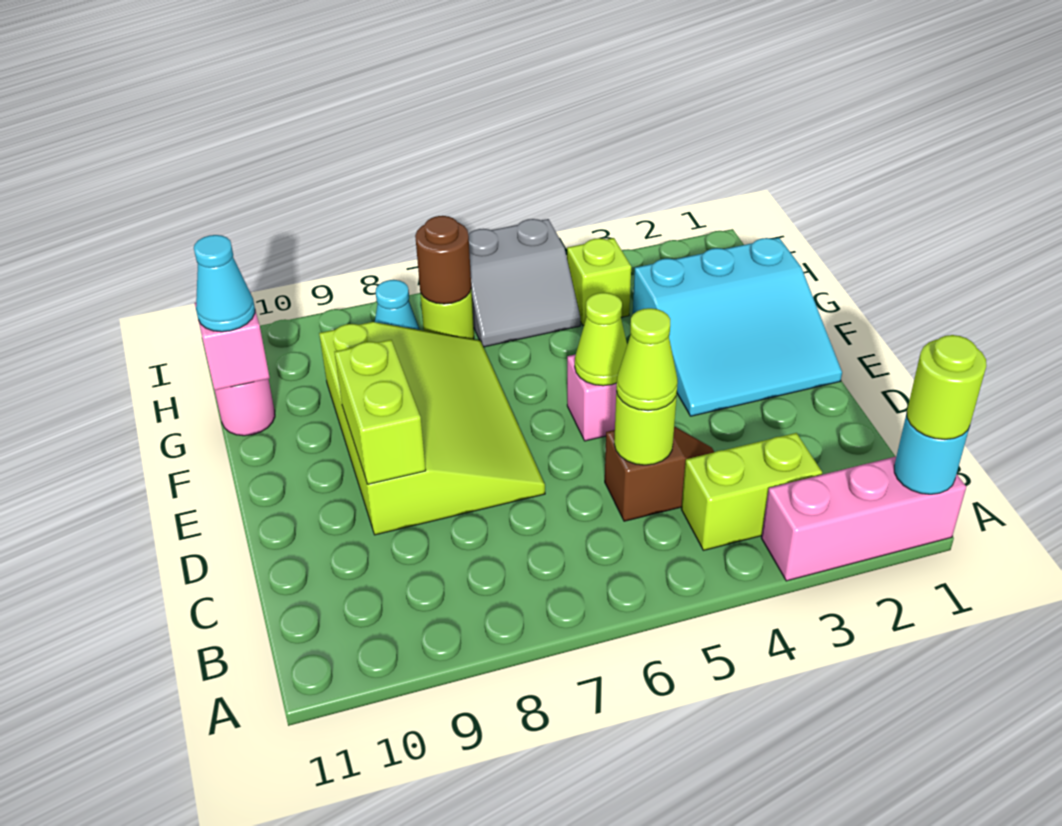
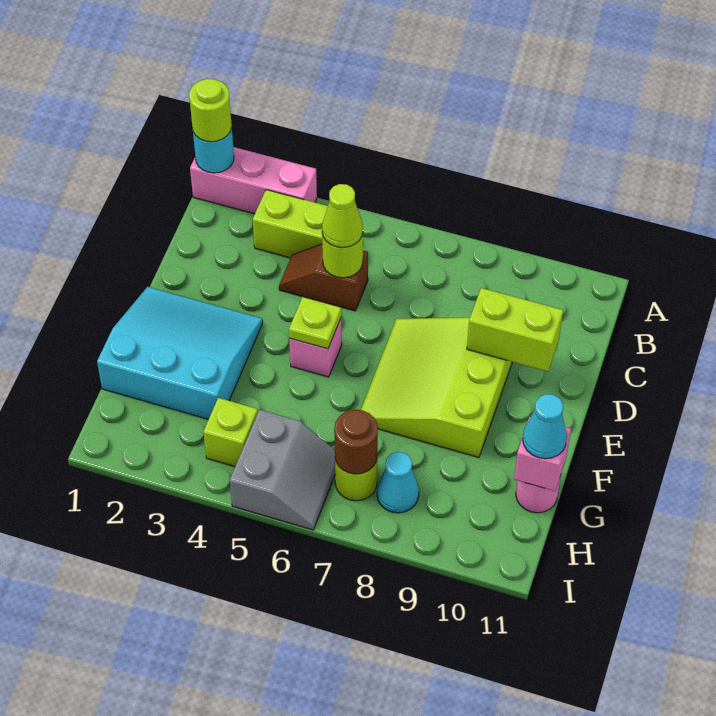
lime 3x4 slope [319,322,545,535] -> lime 3x3 slope [361,317,512,457]
lime 1x2 brick [335,340,426,484] -> lime 1x2 brick turned to [467,288,563,371]
lime 1x1 cone [575,293,627,386] -> lime 1x1 plate [289,297,341,349]
grey 2x2 slope [468,219,580,347] -> grey 2x2 slope turned to [230,410,335,530]

